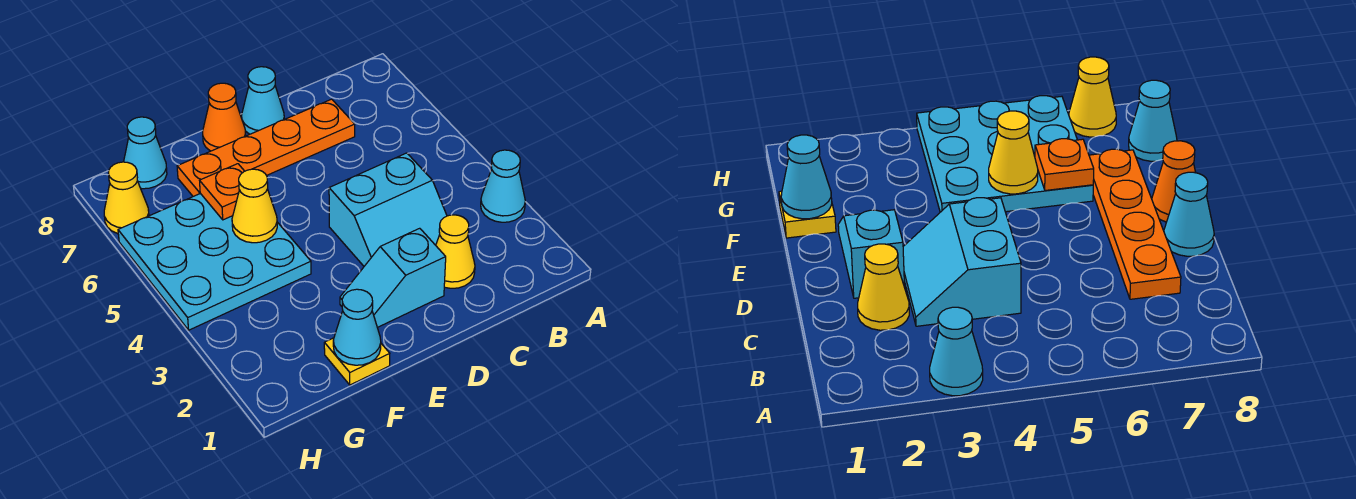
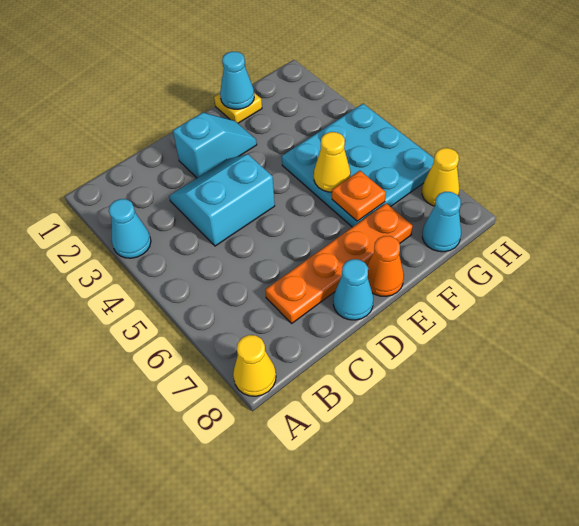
yellow 1x1 cone [436,215,475,288] -> yellow 1x1 cone moved to [233,335,276,396]

